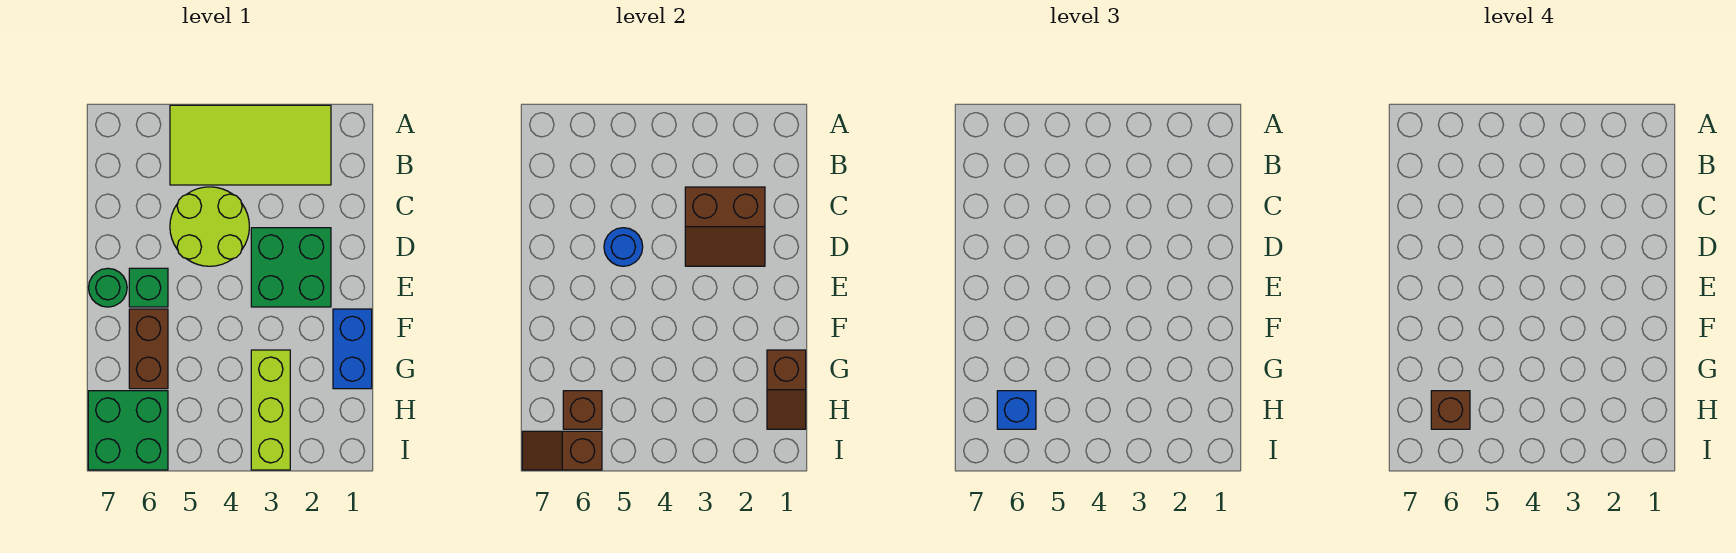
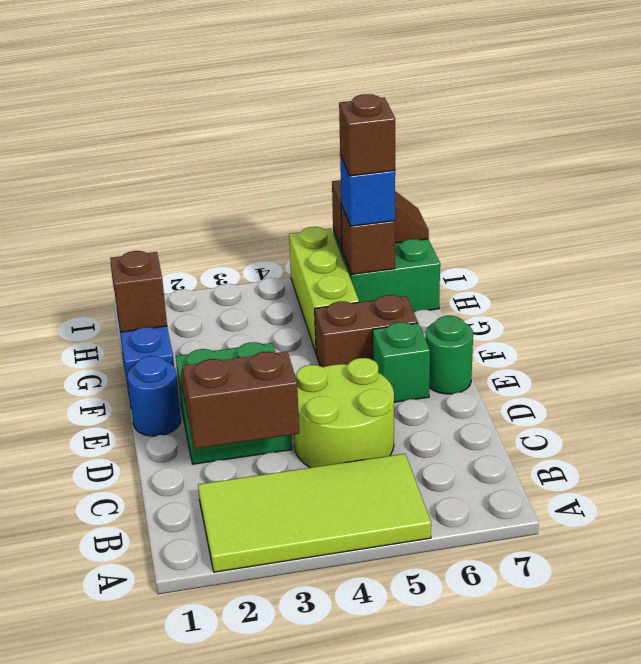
blue 1x1 round brick [604,228,643,266] -> blue 1x1 round brick moved to [127,356,181,436]
brown 1x2 brick [129,309,168,389] -> brown 1x2 brick turned to [315,295,418,367]
lime 1x3 brick [251,350,290,470] -> lime 1x3 brick moved to [289,227,359,352]

